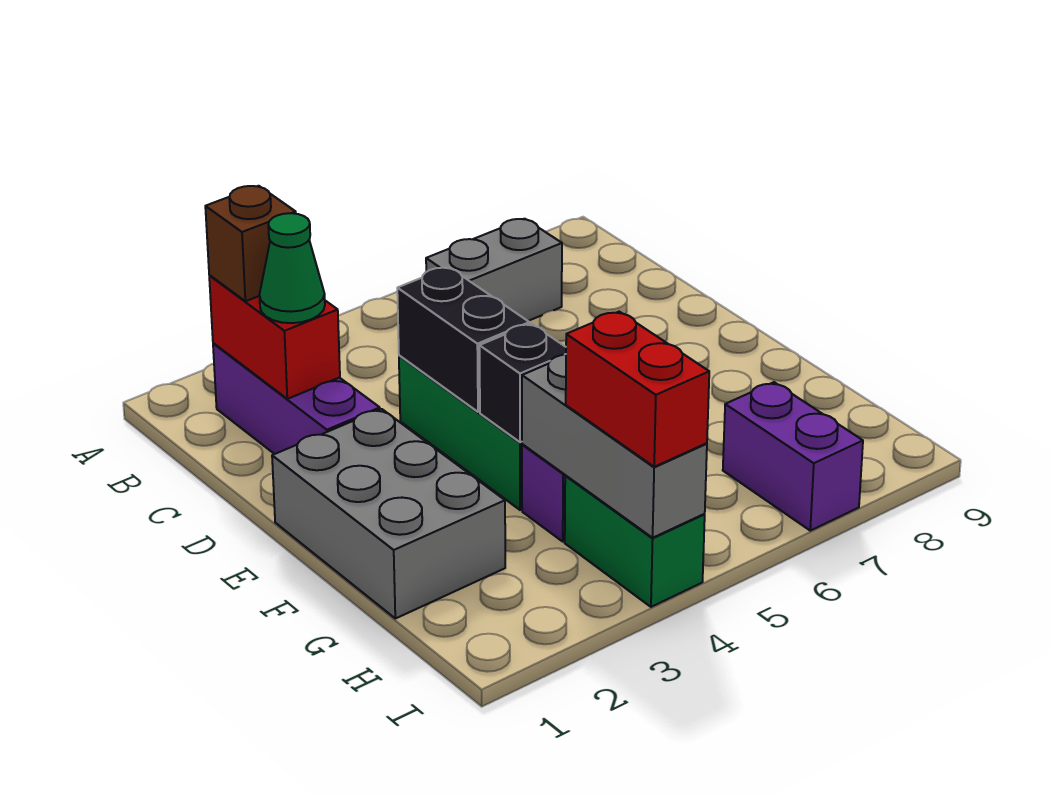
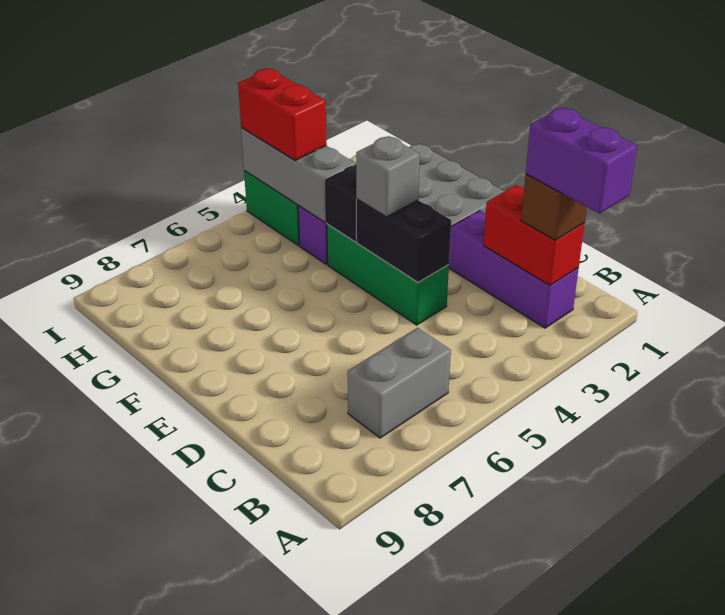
green 1x1 cone [259,213,325,323] -> none
none -> grey 1x1 brick [356,136,420,217]
purple 1x2 brick [723,382,863,531] -> purple 1x2 brick moved to [526,108,637,214]

